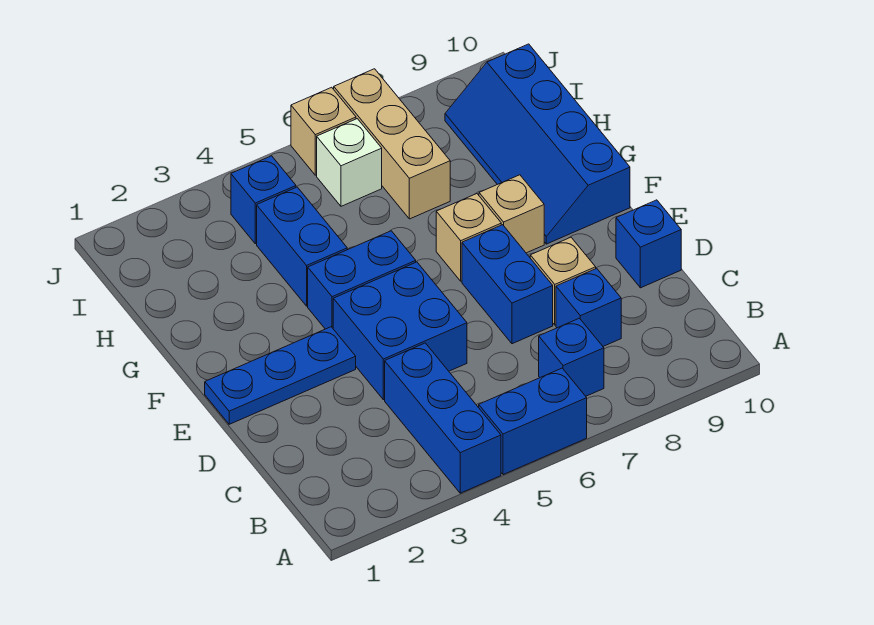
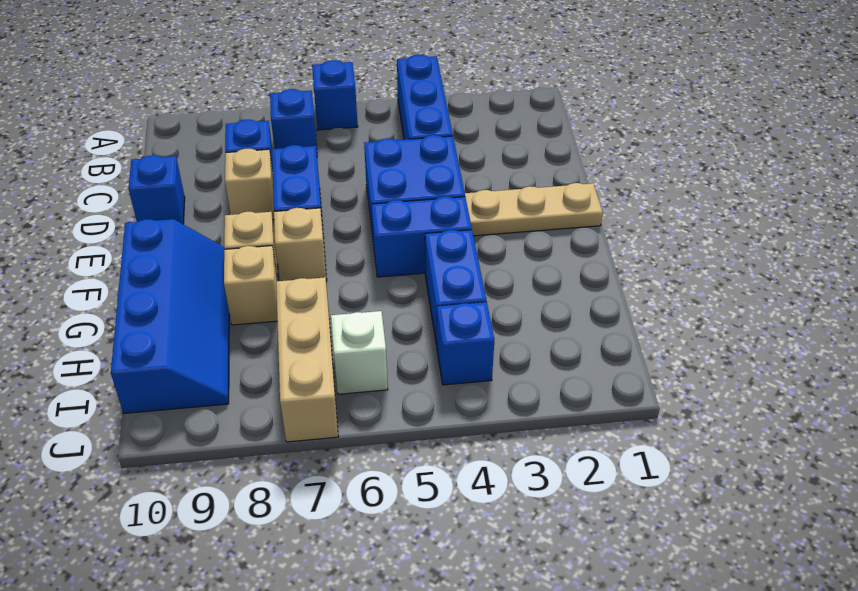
blue 1x2 brick [479,368,587,475] -> blue 1x1 brick [312,60,358,130]
blue 1x3 plate [205,327,356,424] -> tan 1x3 plate [465,183,603,236]
tan 1x1 brick [291,87,356,175] -> tan 1x1 brick moved to [224,246,277,325]

